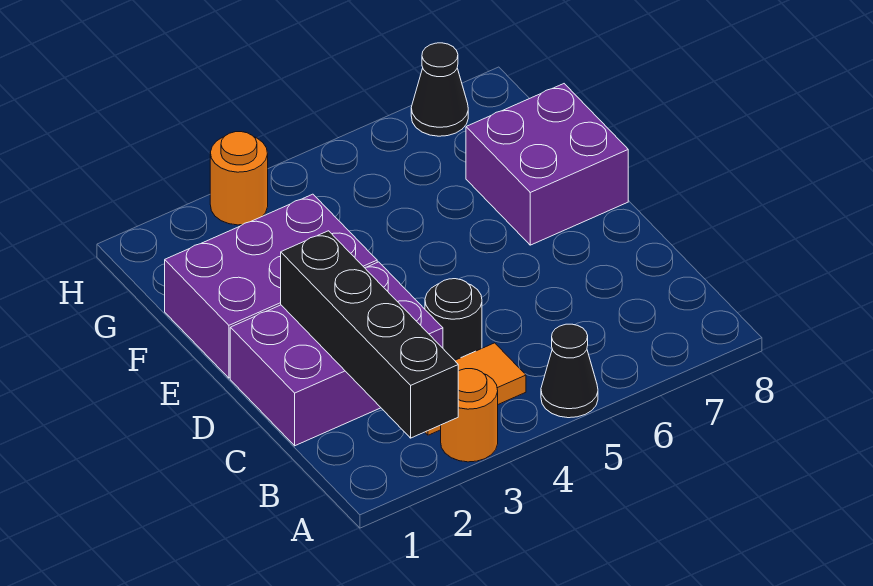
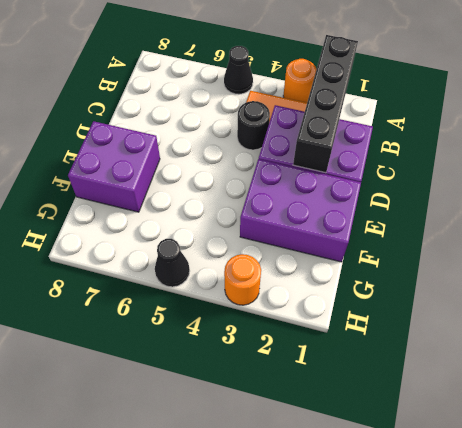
black 1x1 cone [411,43,468,136] -> black 1x1 cone moved to [155,239,190,287]

